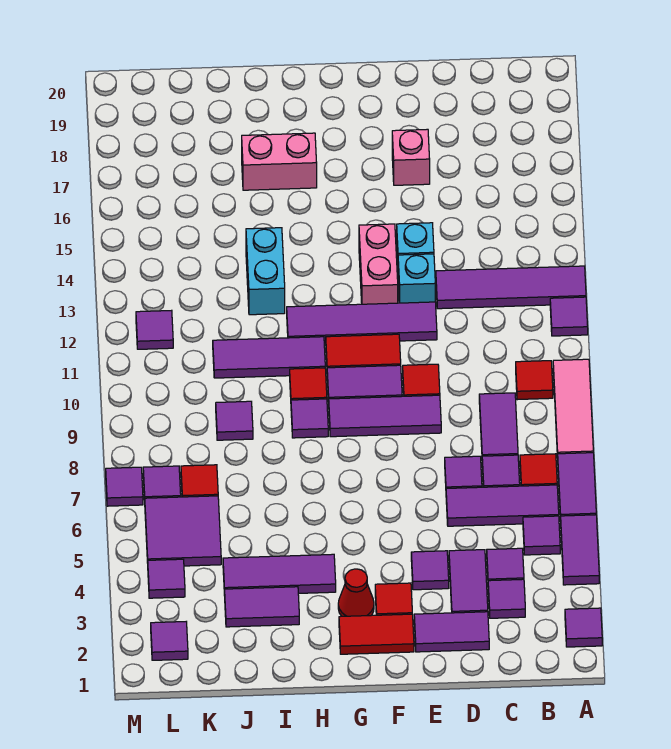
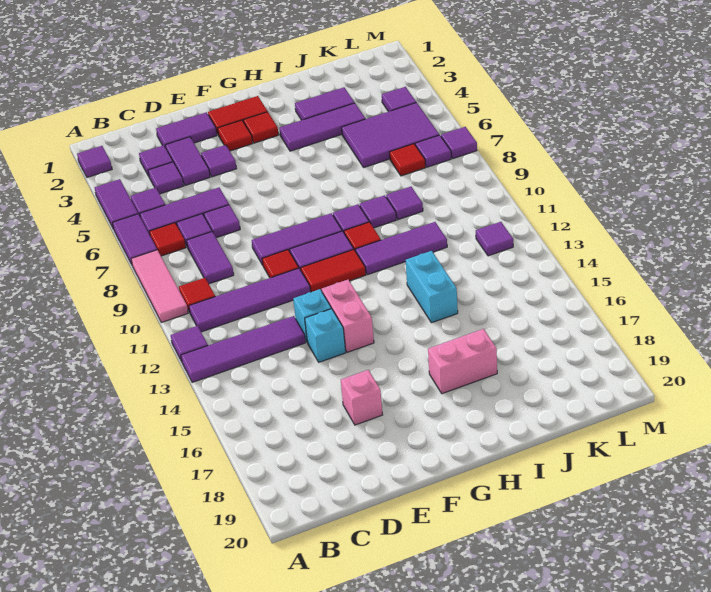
purple 1x4 tile [287,302,437,343] -> purple 1x4 tile moved to [189,268,311,332]
red 1x1 cone [338,569,374,616] -> red 1x1 tile [244,112,278,143]
purple 2x2 tile [145,496,221,566] -> purple 2x3 tile [342,103,439,167]
purple 1x1 tile [151,622,188,660] -> purple 1x1 tile moved to [360,195,396,228]

